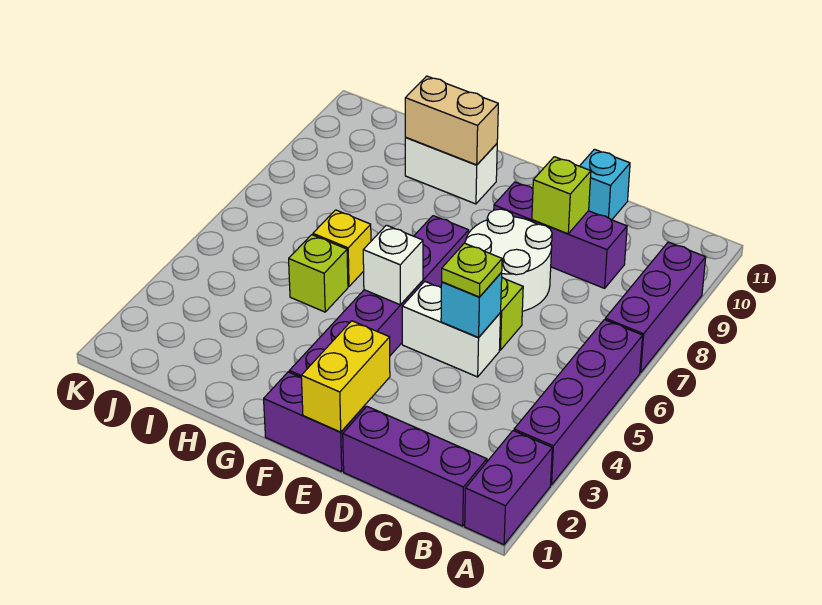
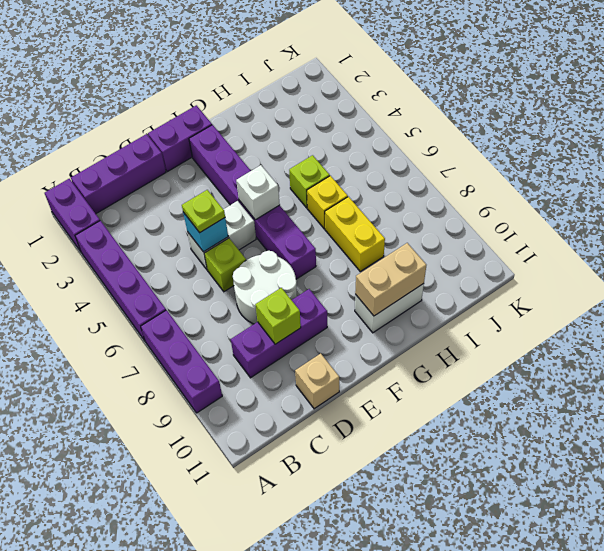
cyan 1x1 brick [580,149,630,220] -> tan 1x1 brick [295,353,339,409]
yellow 1x2 brick [301,321,390,432] -> yellow 1x2 brick moved to [325,197,385,271]

